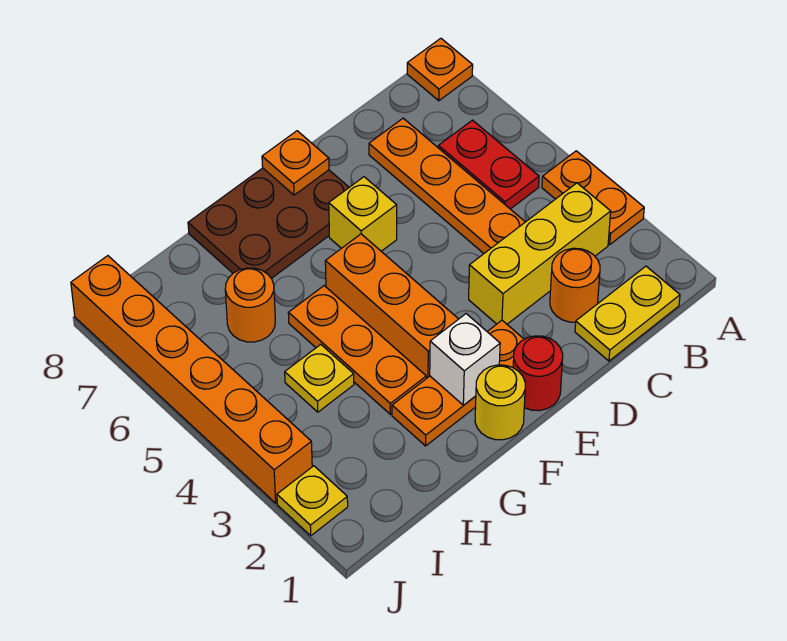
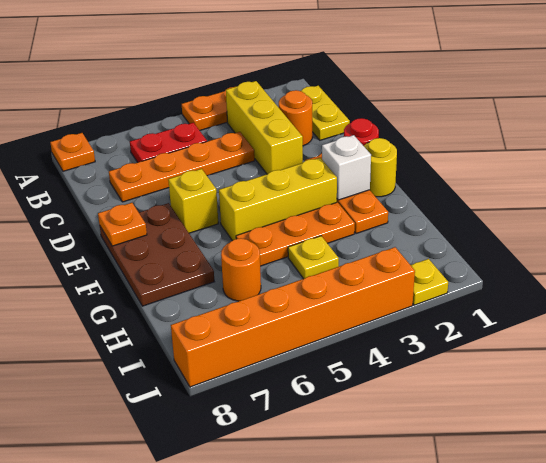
orange 1x3 brick [325,234,458,378] -> yellow 1x3 brick [219,158,337,241]

